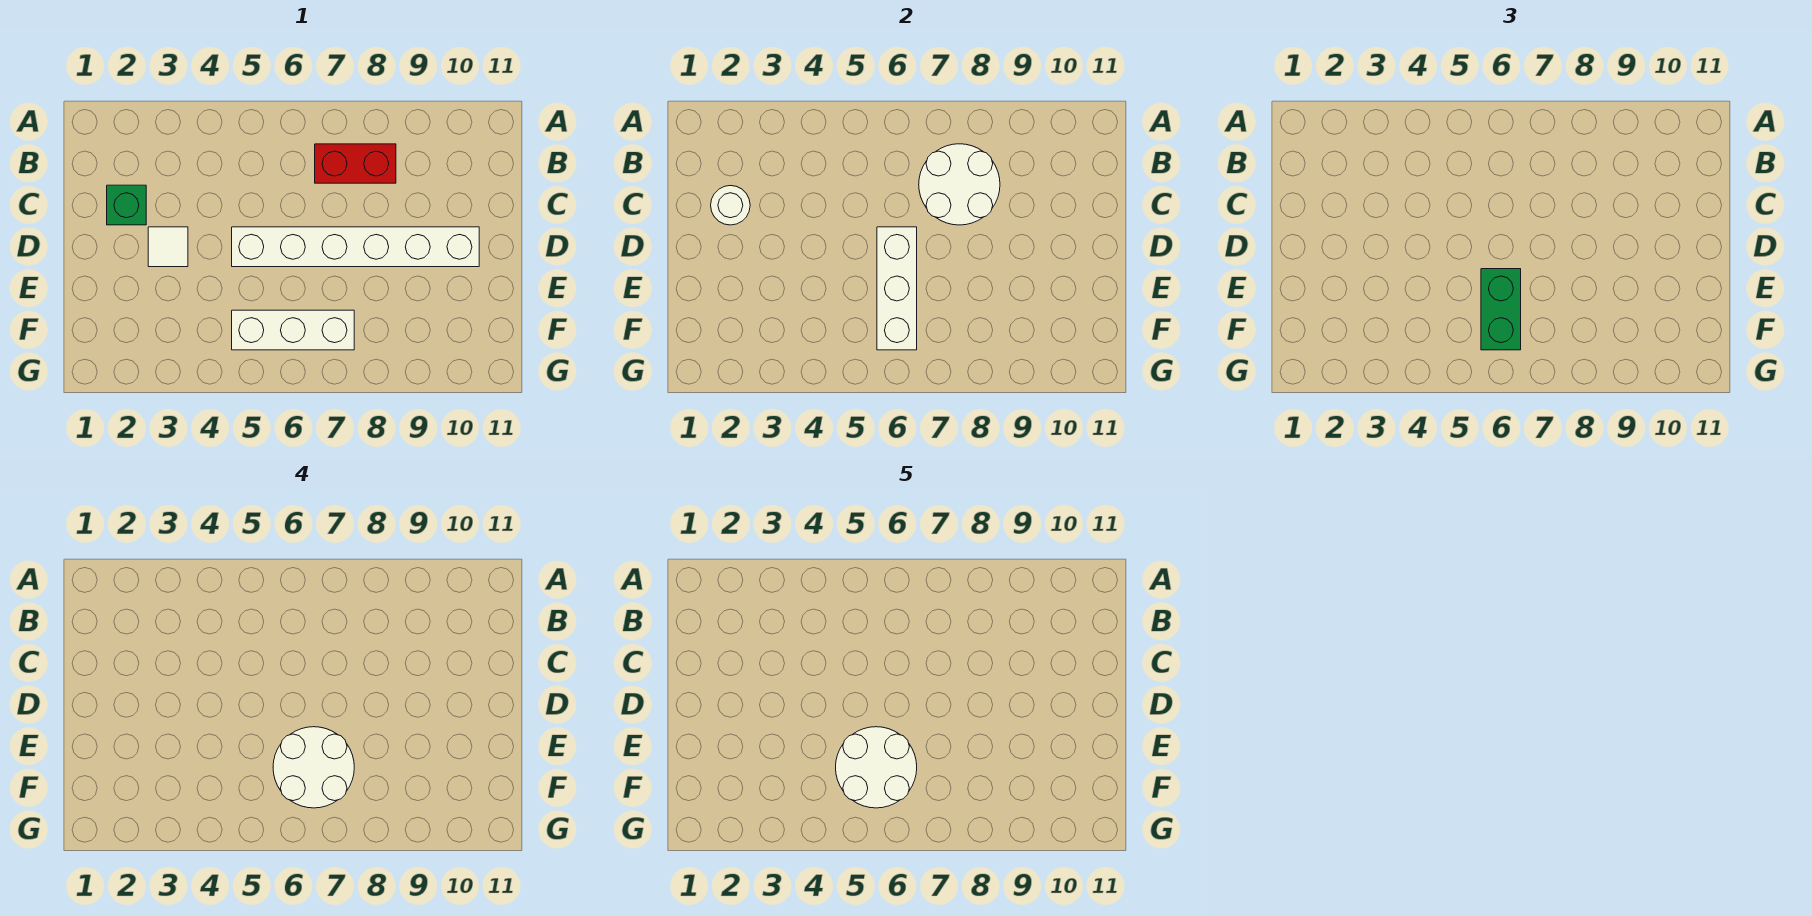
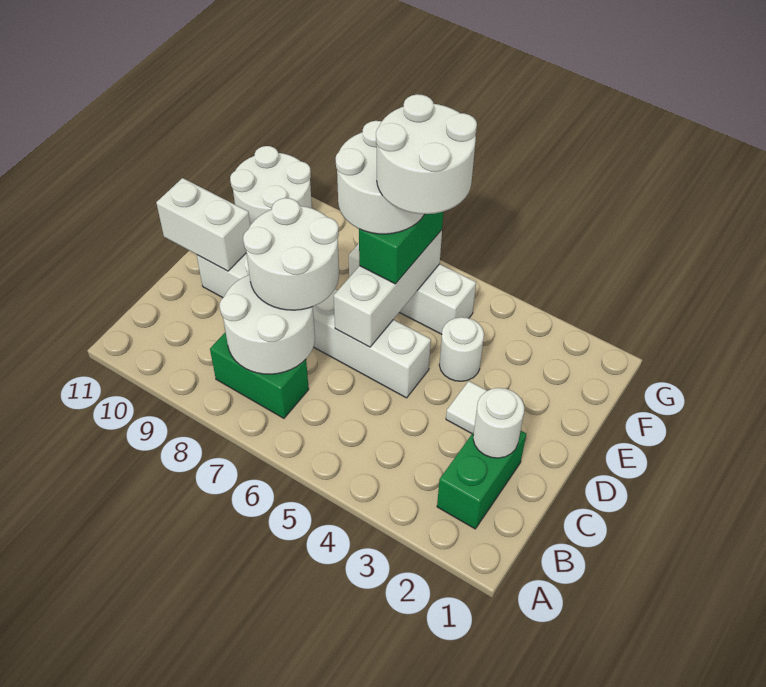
red 1x2 brick [315,144,396,183] -> green 1x2 brick [210,332,309,418]
green 1x1 brick [107,185,146,225] -> green 1x2 brick [437,431,526,529]
none -> white 2x2 round brick [243,198,339,310]
none -> white 1x2 brick [156,178,250,271]
none -> white 1x1 round brick [439,317,484,381]
none -> white 2x2 round brick [230,146,312,225]

